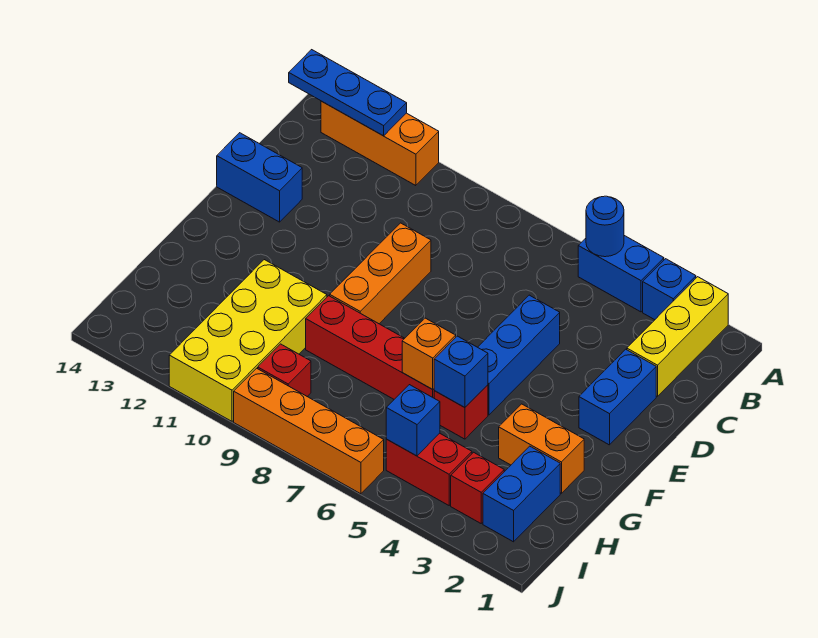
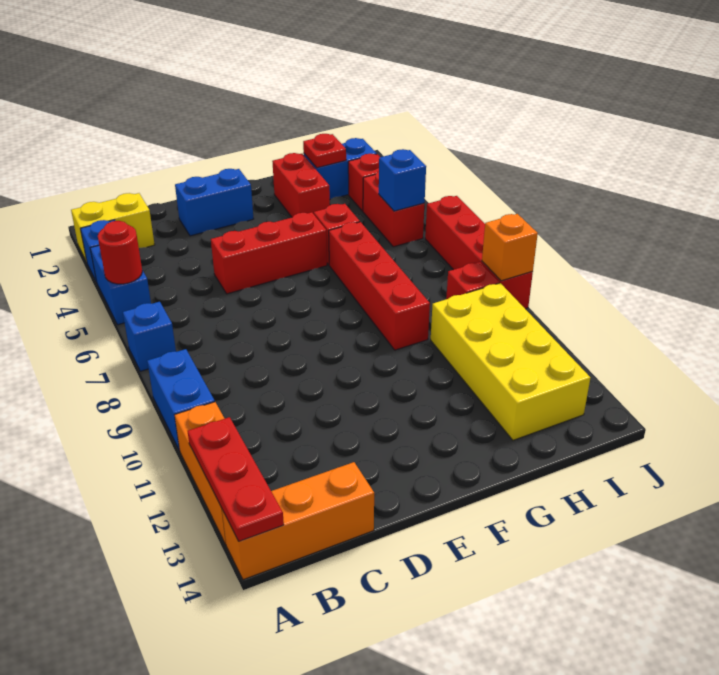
yellow 1x3 brick [627,277,728,396] -> yellow 1x2 brick [71,193,155,262]
blue 1x1 round brick [586,196,624,257] -> red 1x1 round brick [98,221,142,284]
blue 1x3 plate [289,50,407,136] -> red 1x3 plate [188,417,284,541]
blue 1x3 brick [478,295,560,415] -> red 1x3 brick [211,212,327,294]
orange 1x3 brick [330,223,431,324] -> orange 1x3 brick moved to [222,462,374,580]
blue 1x2 brick [217,133,302,222] -> blue 1x2 brick moved to [147,349,215,451]
orange 1x2 brick [499,404,584,493] -> red 1x2 brick [272,153,330,217]
blue 1x1 brick [434,336,488,408] -> blue 1x1 brick moved to [123,302,176,371]
orange 1x1 brick [402,318,456,389] -> orange 1x1 brick moved to [482,214,538,281]
yellow 2x4 brick [169,260,327,421] -> yellow 2x4 brick turned to [431,283,590,440]
none -> red 1x1 plate [303,134,346,168]
orange 1x4 brick [234,368,384,494] -> red 1x4 brick [425,196,533,309]

